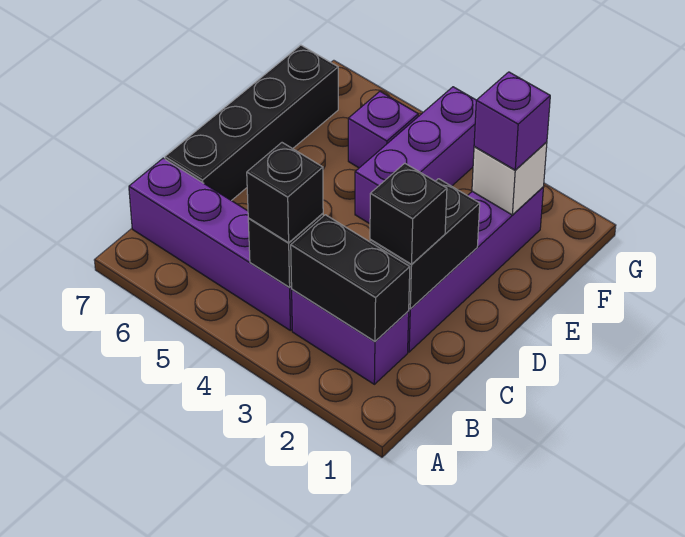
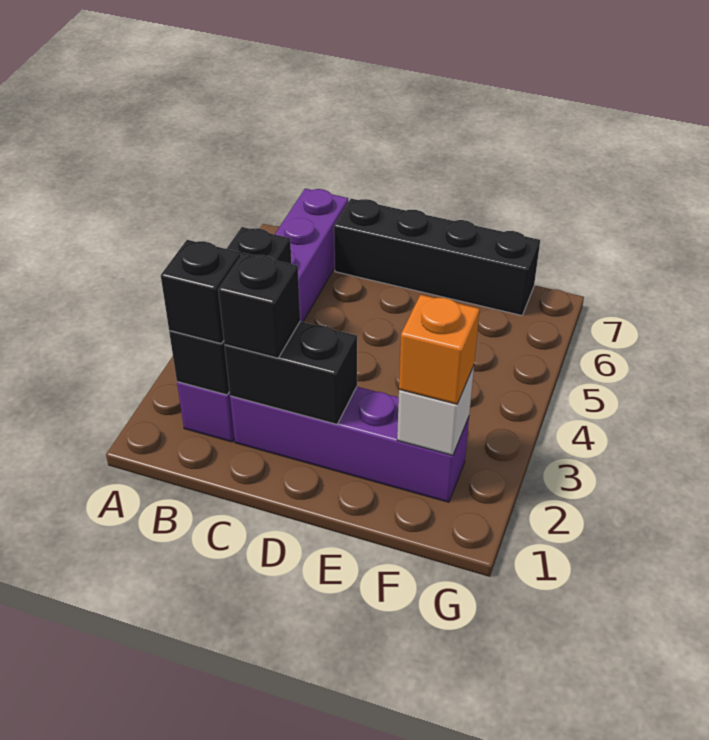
black 1x1 brick [247,143,323,243] -> black 1x1 brick moved to [161,240,241,344]
purple 1x3 brick [355,87,476,224] -> none
purple 1x1 brick [474,72,550,170] -> orange 1x1 brick [399,295,479,404]
purple 1x1 brick [348,92,418,168] -> none

